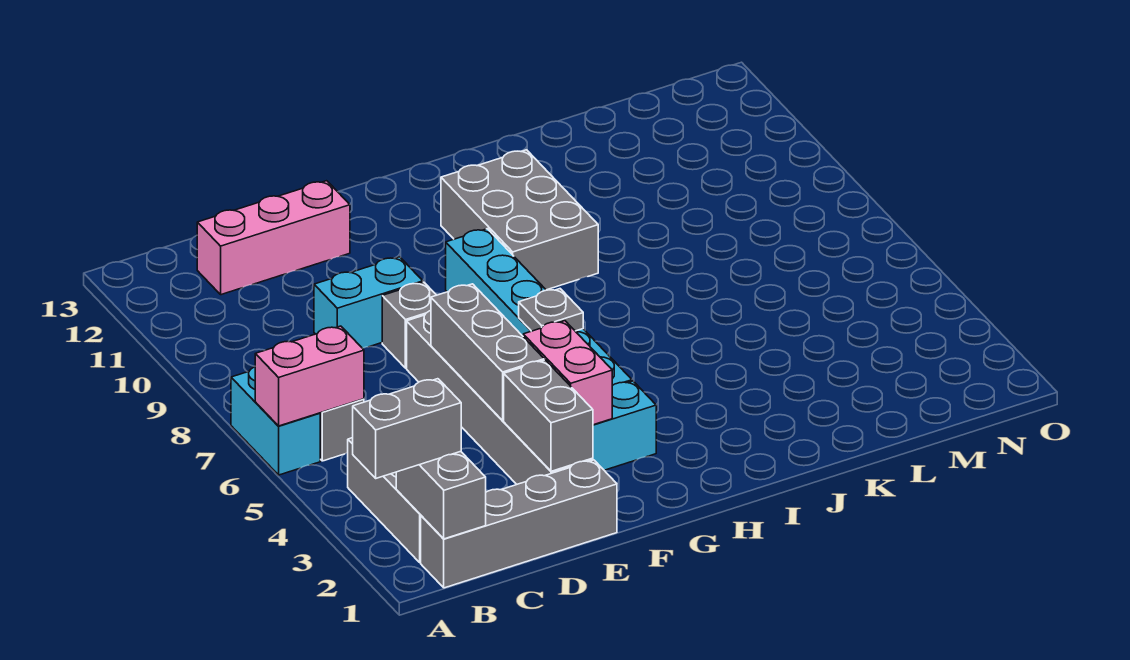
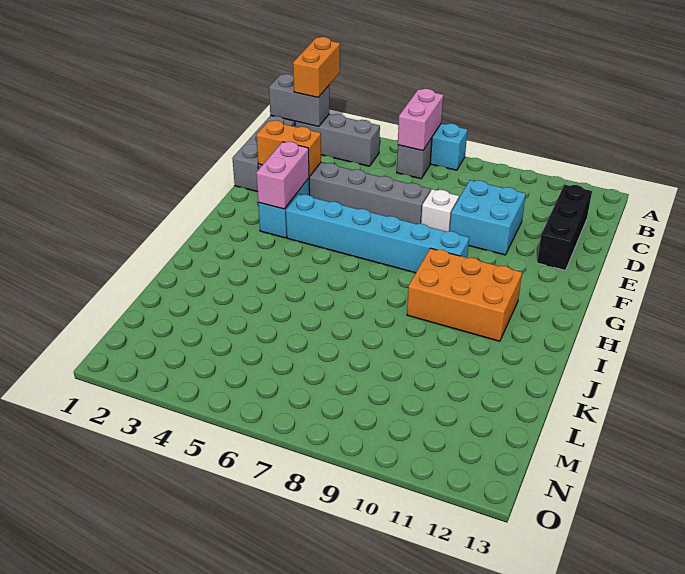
grey 1x2 brick [353,379,461,478] -> orange 1x2 brick [293,37,340,97]
pink 1x3 brick [197,181,350,295] -> black 1x3 brick [537,184,592,270]
cyan 1x2 brick [314,257,423,348] -> cyan 2x2 brick [450,180,526,255]
grey 1x2 brick [504,360,593,471] -> orange 1x2 brick [256,120,321,176]
grey 1x3 brick [431,284,544,420] -> none
grey 1x1 brick [382,282,436,368] -> white 1x1 brick [421,189,459,232]
pink 1x2 brick [523,321,612,425] -> pink 1x2 brick turned to [256,142,310,209]
grey 1x1 plate [519,289,583,331] -> none
grey 2x3 brick [441,150,598,290] -> orange 2x3 brick [407,248,522,341]

